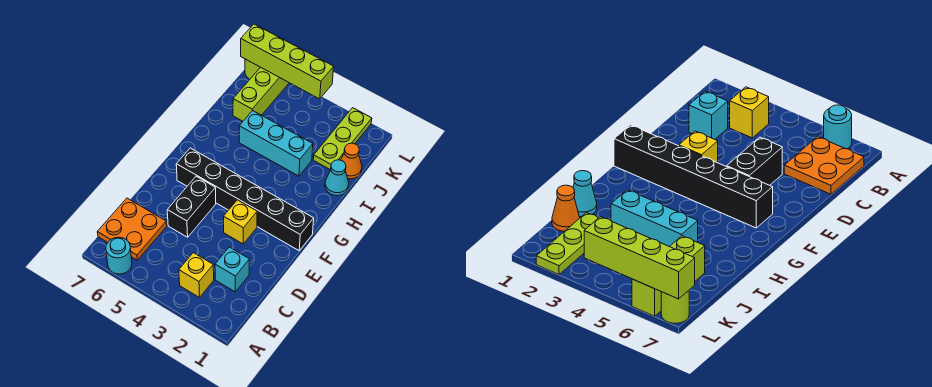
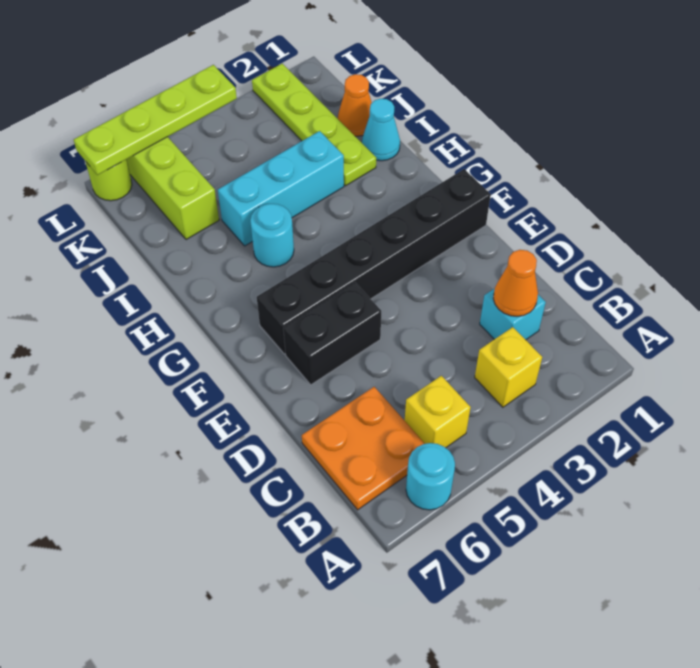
none -> orange 1x1 cone [493,250,538,316]
black 1x2 brick [167,176,216,237] -> black 1x2 brick turned to [283,282,381,385]
yellow 1x1 brick [224,200,257,244] -> yellow 1x1 brick moved to [405,376,471,448]
none -> cyan 1x1 round brick [250,204,294,267]
lime 1x3 plate [313,108,372,170] -> lime 1x4 plate [252,64,376,186]
lime 1x4 brick [241,24,334,99] -> lime 1x4 plate [74,65,237,175]

